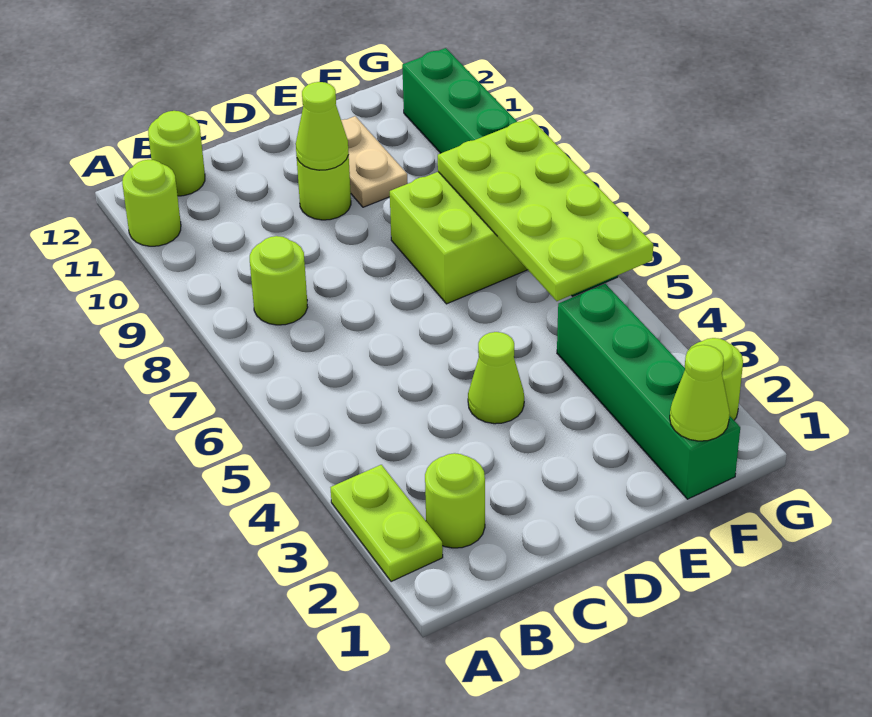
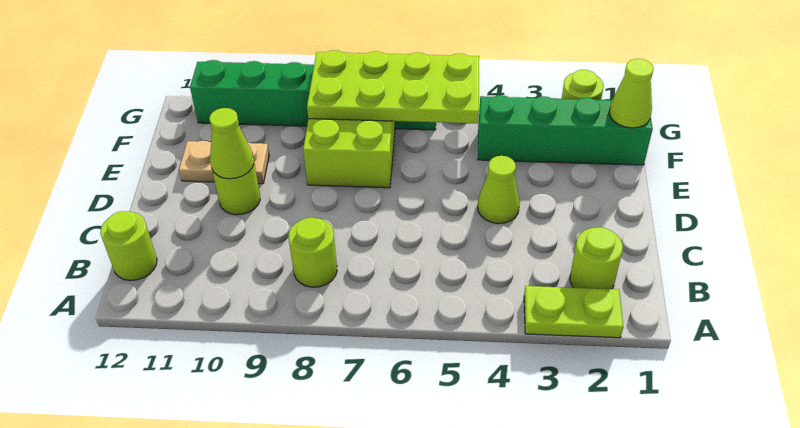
lime 1x1 round brick [122,160,181,246] -> none

